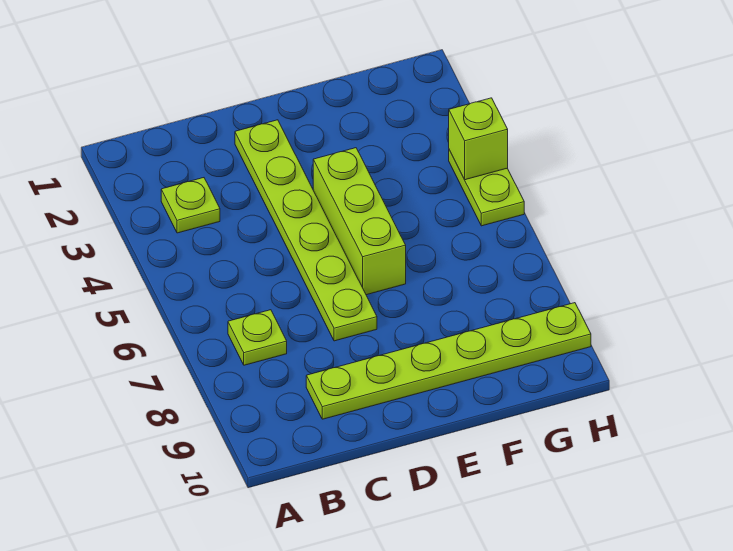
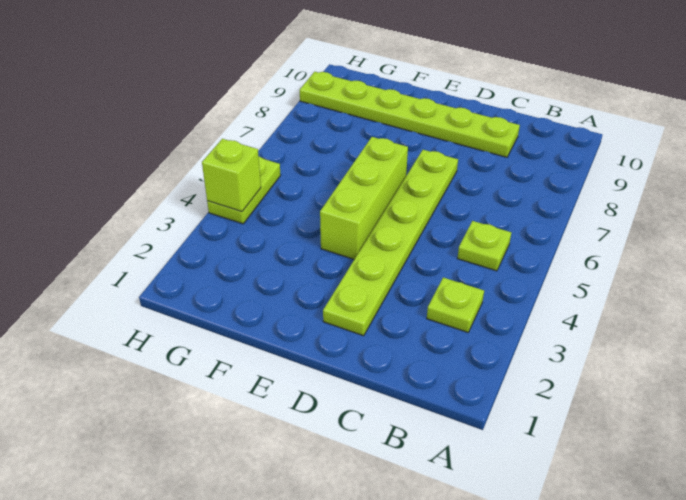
lime 1x1 plate [228,310,287,365] -> lime 1x1 plate moved to [457,221,511,271]

